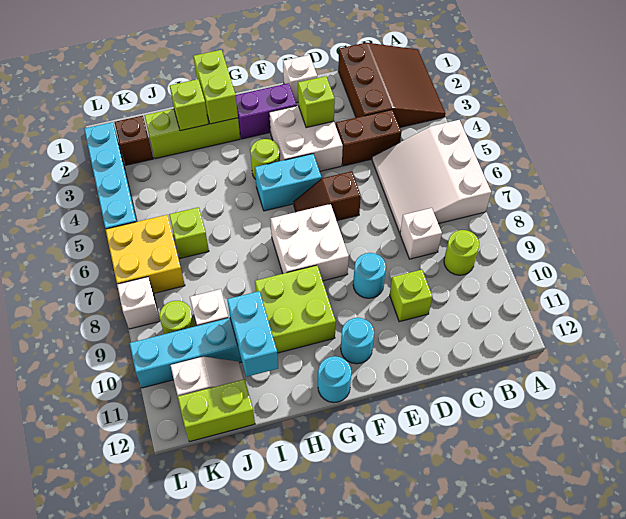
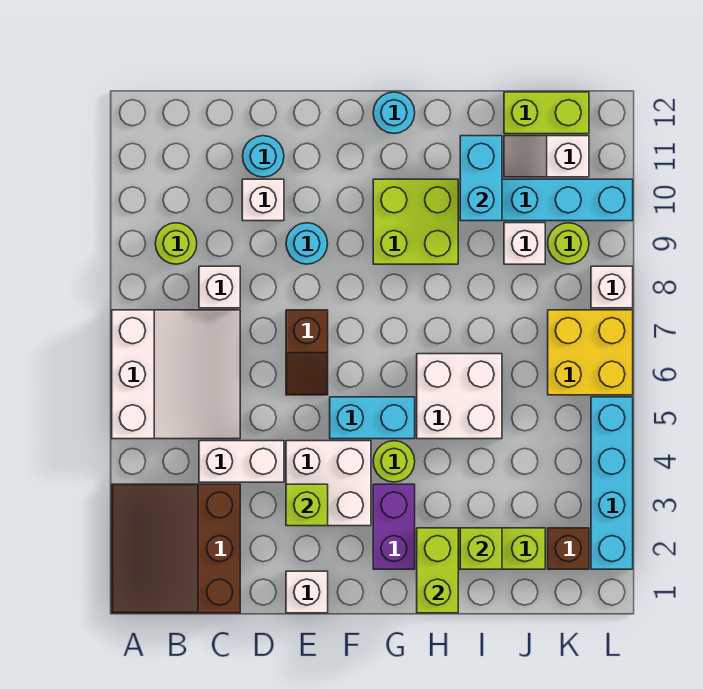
brown 1x2 brick [336,110,401,166] -> white 1x2 brick [199,441,284,482]
lime 1x1 brick [390,270,432,322] -> white 1x1 brick [242,179,284,221]
brown 1x2 slope [294,171,361,221] -> brown 1x2 slope turned to [286,310,328,395]
purple 1x2 brick [236,83,297,139] -> purple 1x2 brick turned to [373,484,415,569]
white 2x2 brick [271,204,349,281] -> white 2x2 brick moved to [417,354,502,439]
cyan 1x1 round brick [341,318,374,364] -> cyan 1x1 round brick moved to [243,136,284,177]
lime 1x1 brick [169,207,209,258] -> none

